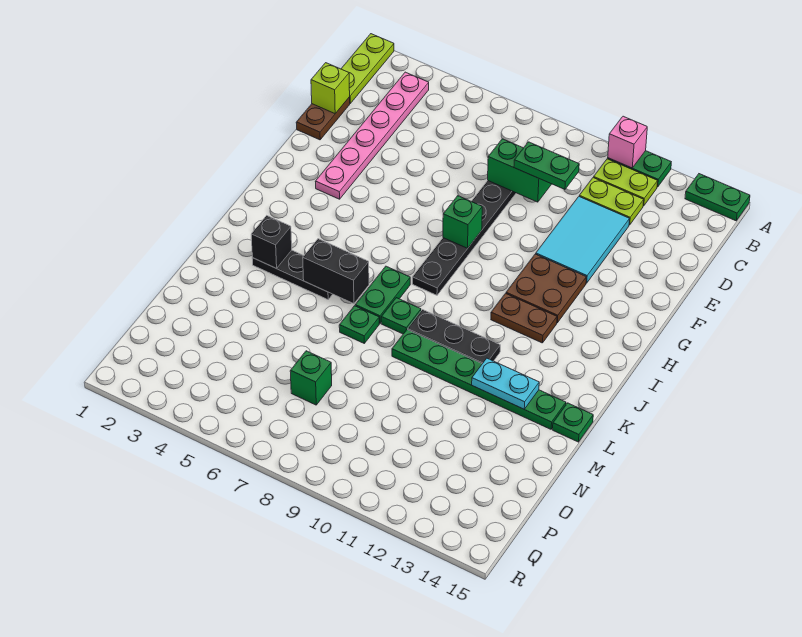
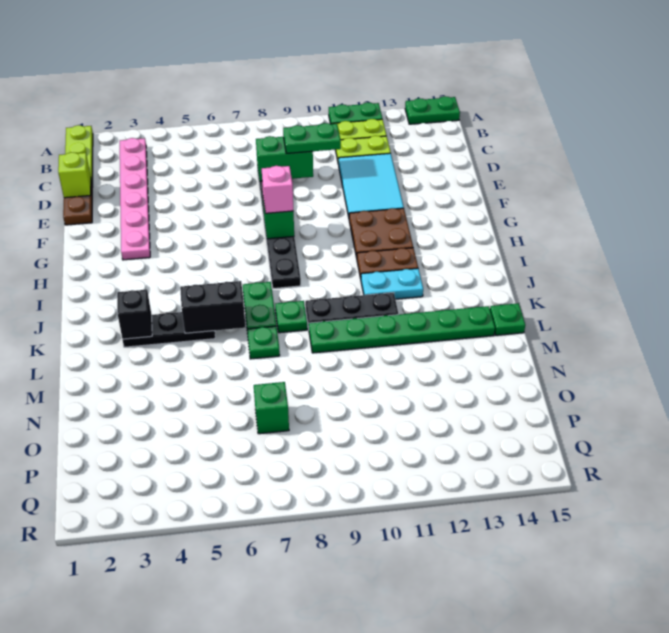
pink 1x1 brick [608,116,647,168] -> pink 1x1 brick moved to [262,166,293,213]
cyan 1x2 plate [472,358,539,409] -> cyan 1x2 plate moved to [361,268,423,299]

